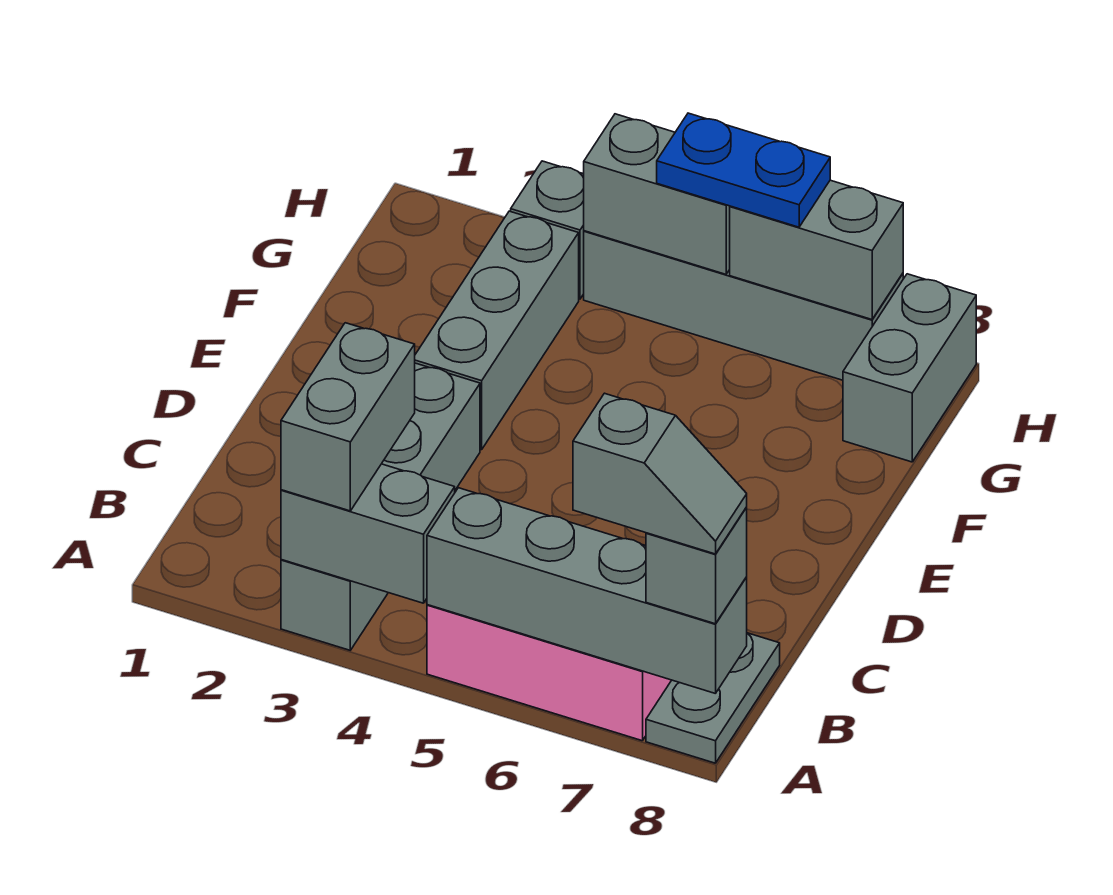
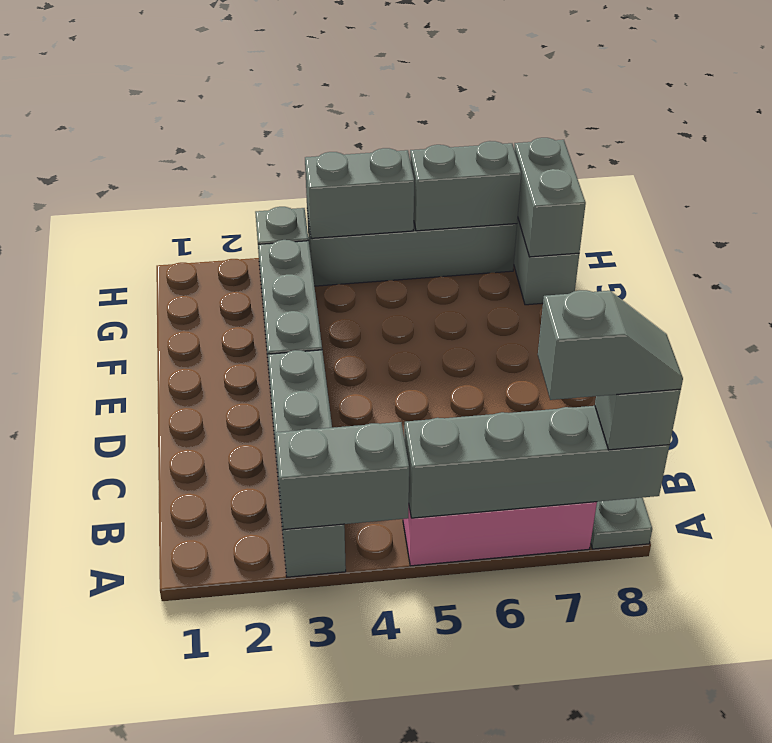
grey 1x2 brick [281,323,415,511] -> grey 1x2 brick moved to [514,138,586,257]
blue 1x2 plate [657,113,830,227] -> none

